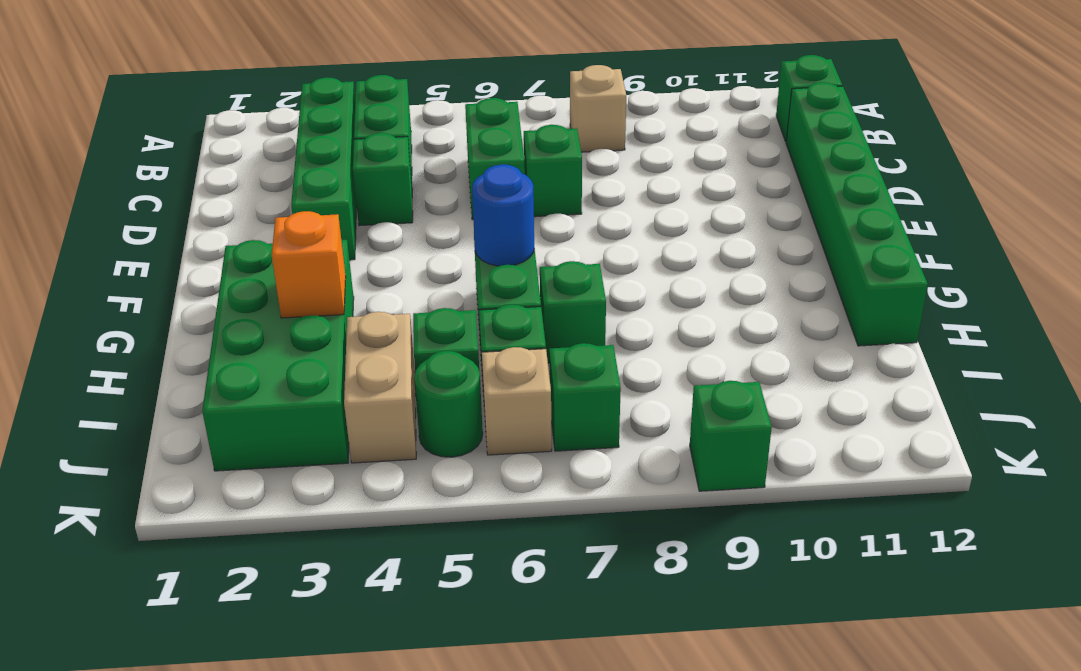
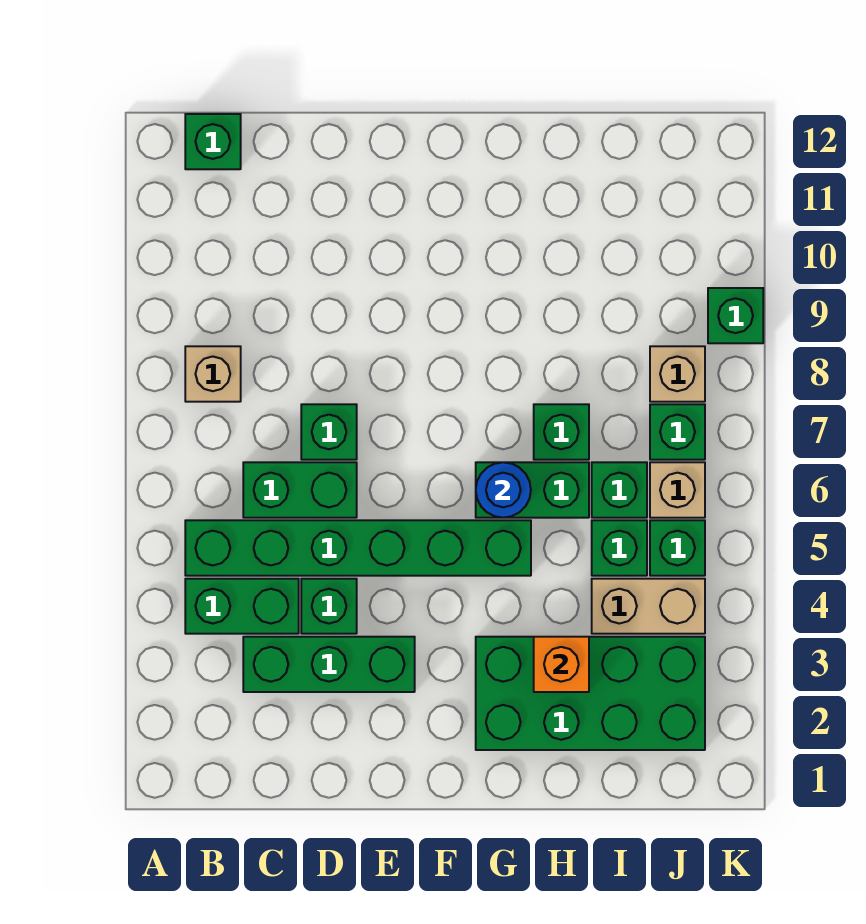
green 1x4 brick [291,77,357,260] -> green 1x3 brick [243,637,415,692]
green 1x6 brick [786,82,928,346] -> green 1x6 brick moved to [185,520,531,576]
green 1x1 round brick [414,351,483,457] -> green 1x1 brick [650,520,705,576]
none -> tan 1x1 brick [650,346,705,402]

